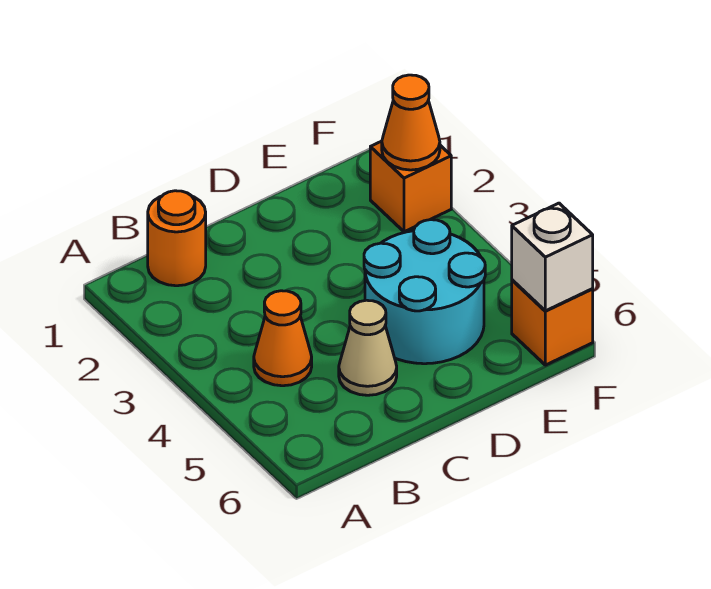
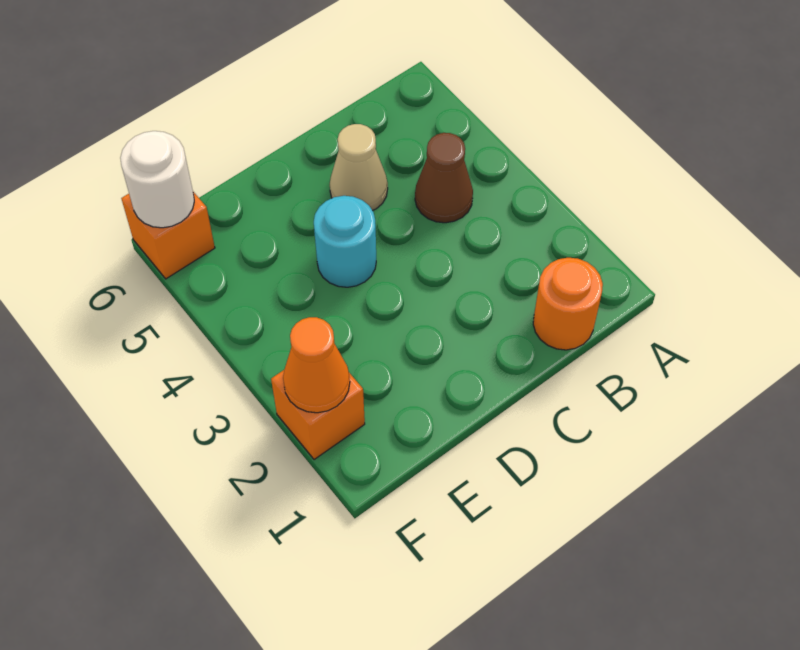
orange 1x1 cone [254,291,312,386] -> brown 1x1 cone [415,133,473,223]
cyan 2x2 round brick [364,220,485,364] -> cyan 1x1 round brick [314,196,376,287]
white 1x1 brick [512,203,593,311] -> white 1x1 round brick [120,131,194,228]

